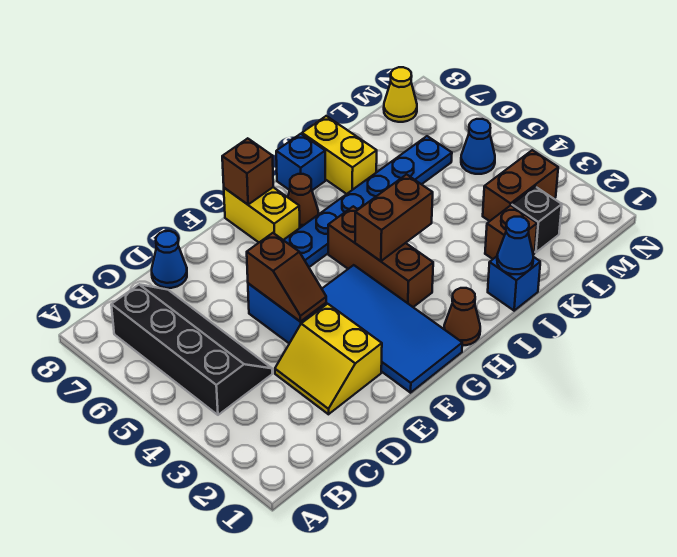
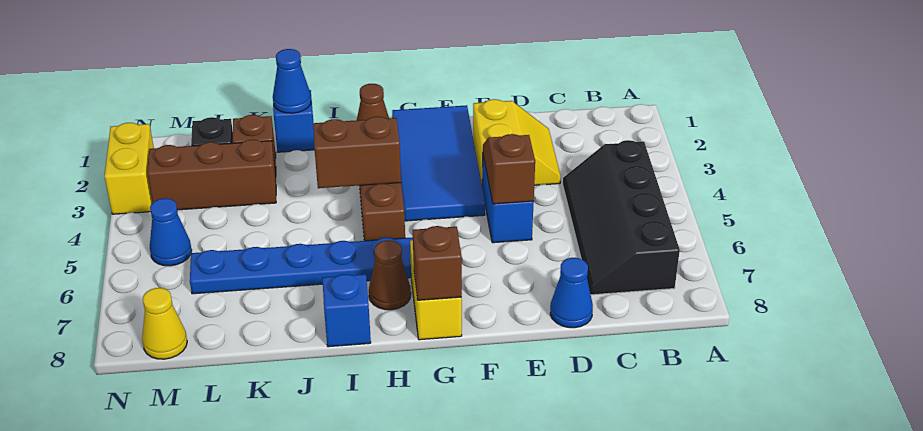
yellow 1x2 brick [302,116,377,194] -> yellow 1x2 brick moved to [104,123,154,214]
brown 1x2 brick [483,150,558,221] -> brown 1x3 brick [147,139,276,210]

